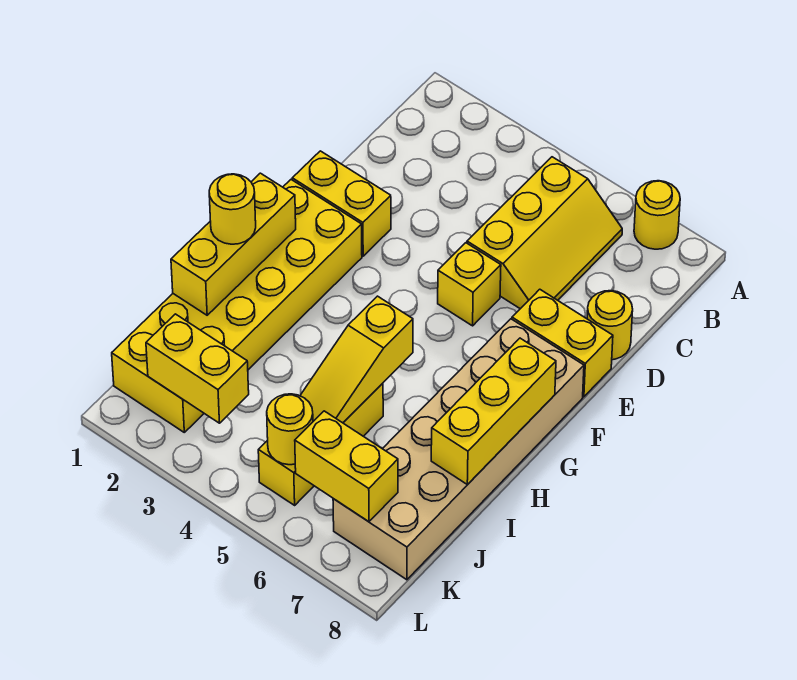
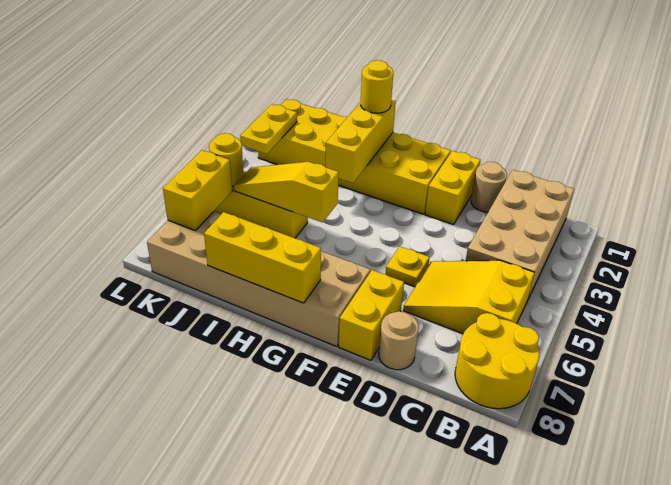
yellow 1x1 round brick [634,181,680,249] -> yellow 2x2 round brick [455,313,539,409]
none -> tan 2x4 brick [466,170,574,299]
yellow 2x3 slope [467,157,622,309] -> yellow 2x3 slope turned to [403,260,535,334]
none -> tan 1x1 round brick [471,162,507,212]
yellow 1x1 round brick [587,291,633,360] -> tan 1x1 round brick [379,311,419,370]
yellow 1x1 brick [438,243,501,326] -> yellow 1x1 plate [385,246,430,287]
yellow 1x3 brick [171,173,296,315] -> yellow 1x3 brick turned to [325,100,396,183]
yellow 1x2 brick [146,314,249,423] -> yellow 1x2 plate [240,104,297,154]

